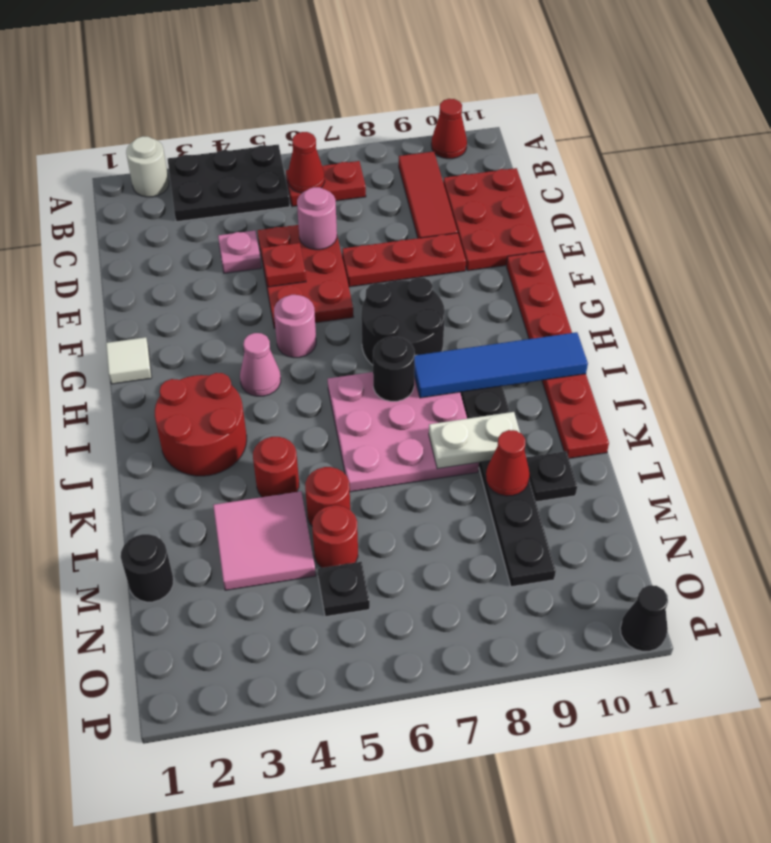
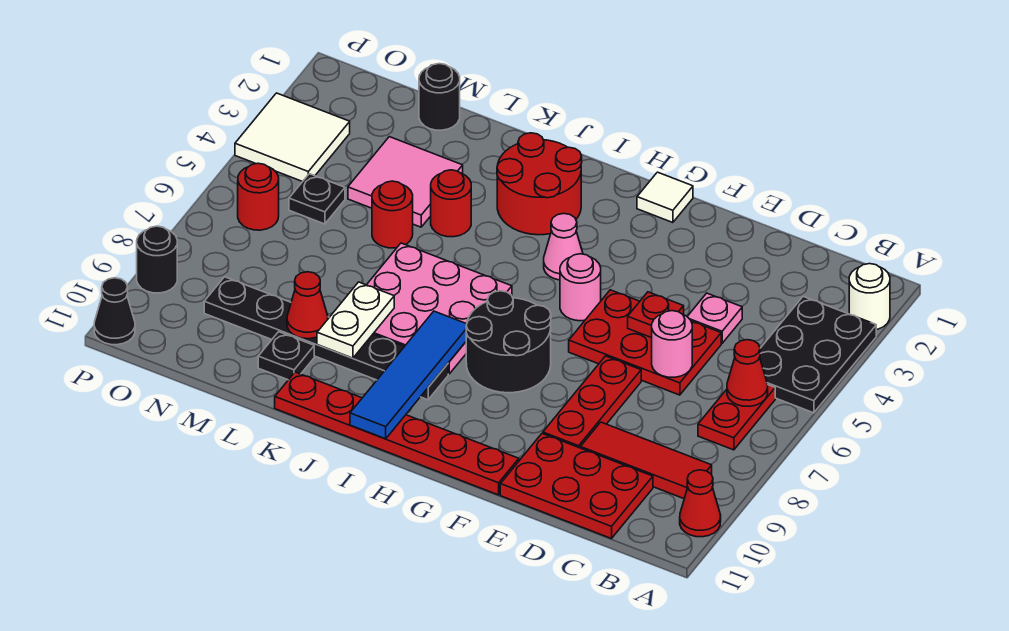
black 1x1 round brick [373,337,415,401] -> black 1x1 round brick moved to [137,226,177,293]
red 1x1 round brick [312,505,358,568] -> red 1x1 round brick moved to [238,163,279,230]
none -> white 2x2 tile [235,93,350,182]

